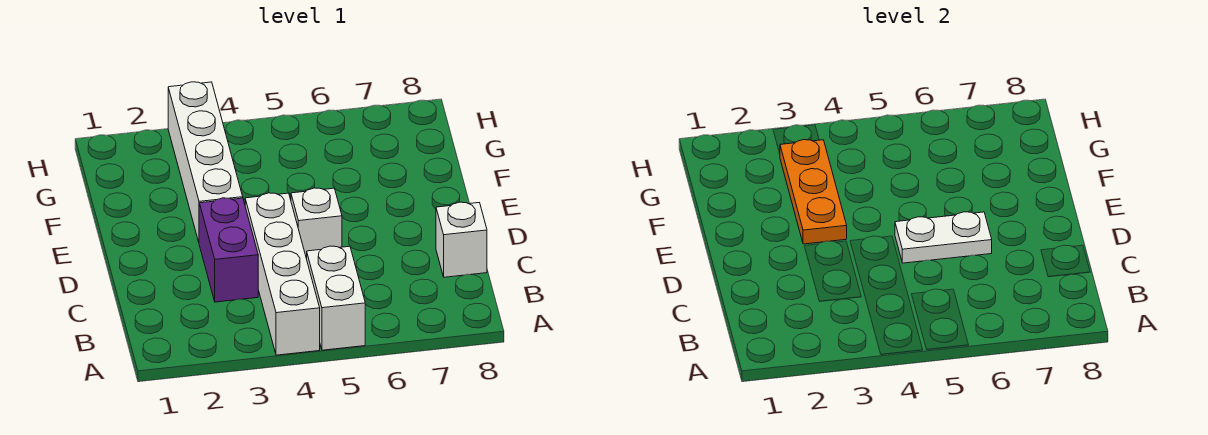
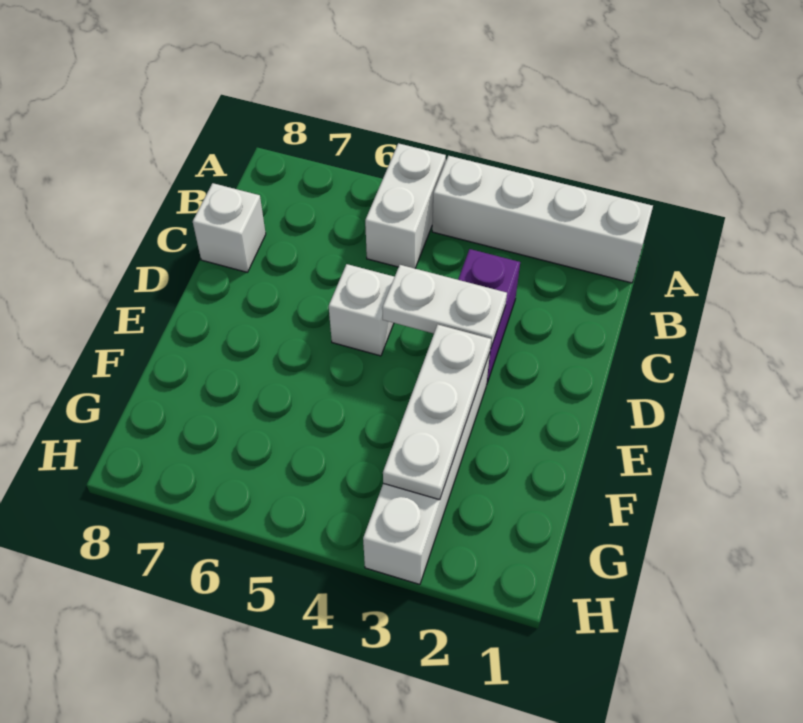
white 1x4 brick [245,193,320,355] -> white 1x4 brick turned to [432,156,653,283]
white 1x2 plate [895,212,992,263] -> white 1x2 plate moved to [382,265,507,349]
orange 1x3 plate [780,140,847,244] -> white 1x3 plate [383,325,491,500]

